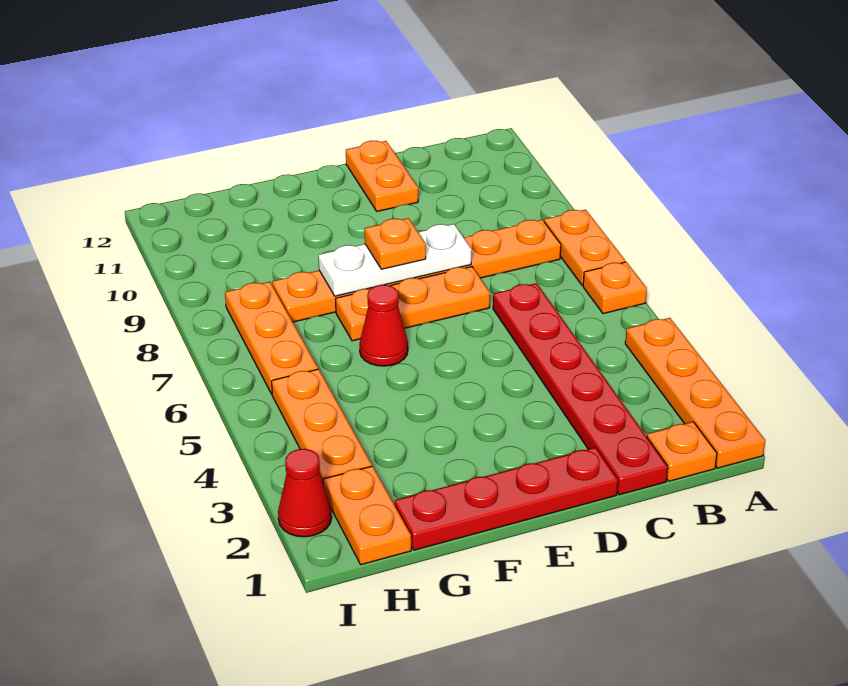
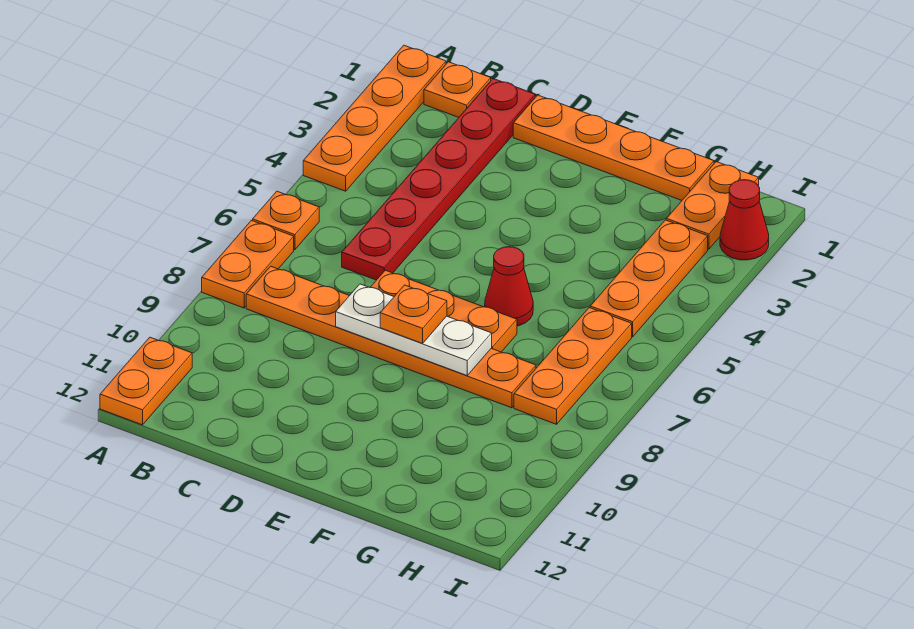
red 1x4 plate [395,447,618,550] -> orange 1x4 plate [513,95,714,200]
orange 1x2 plate [346,141,418,211] -> orange 1x2 plate moved to [100,337,192,425]

